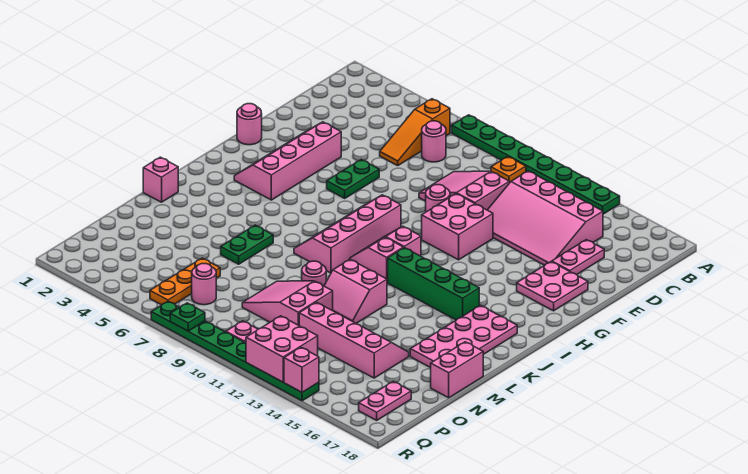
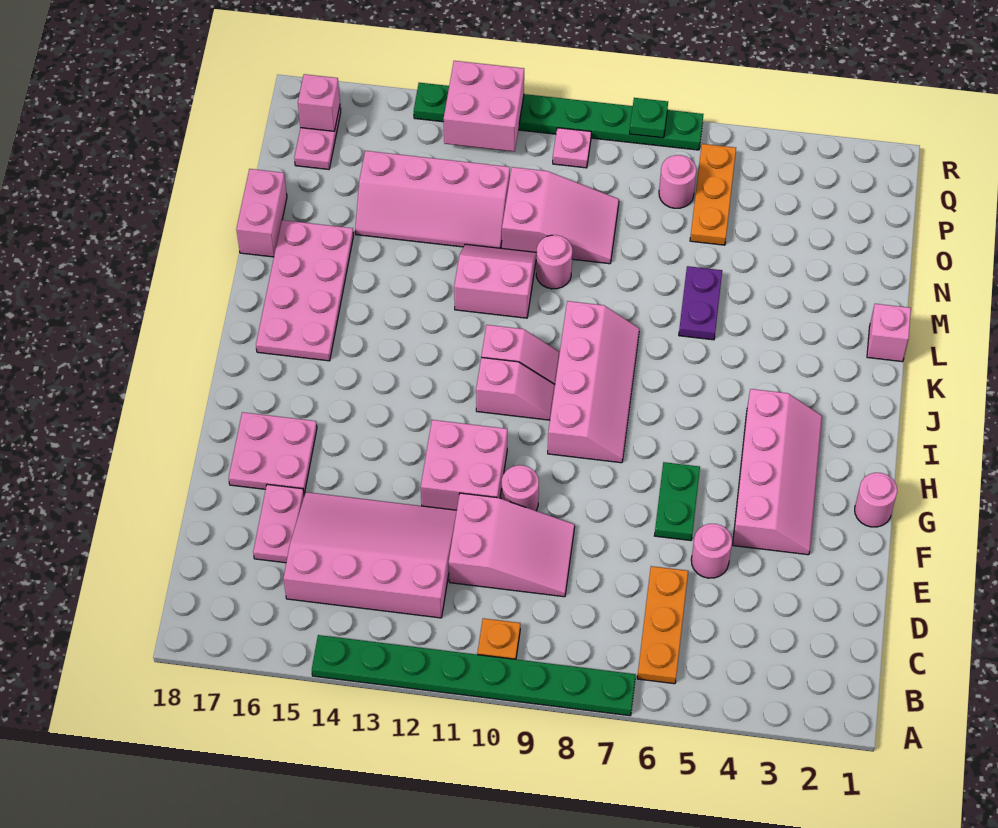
orange 1x3 slope [380,99,450,165] -> orange 1x3 plate [637,566,688,684]
pink 1x1 round brick [422,121,446,162] -> pink 1x1 round brick moved to [691,524,732,578]
green 1x4 brick [388,248,479,320] -> none
green 1x2 plate [221,225,273,264] -> purple 1x2 plate [679,266,722,340]
pink 1x1 brick [284,347,319,392] -> pink 1x1 brick moved to [298,74,340,131]

